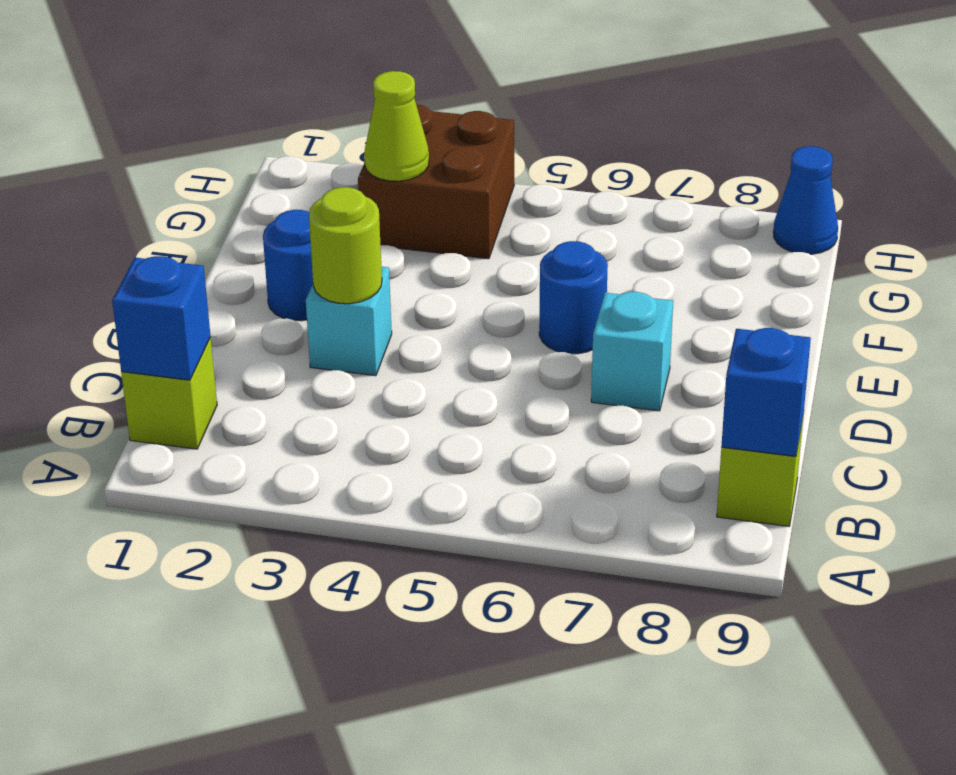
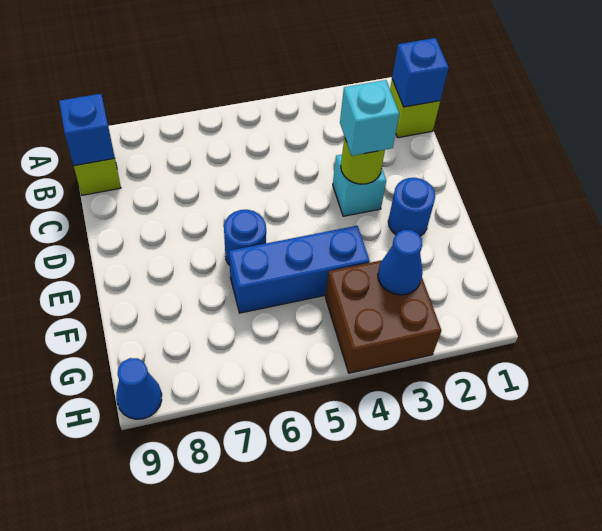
cyan 1x1 brick [591,292,673,411] -> cyan 1x1 brick moved to [340,80,399,156]
none -> blue 1x3 brick [229,225,370,313]
lime 1x1 cone [364,71,429,181] -> blue 1x1 cone [378,230,423,295]

